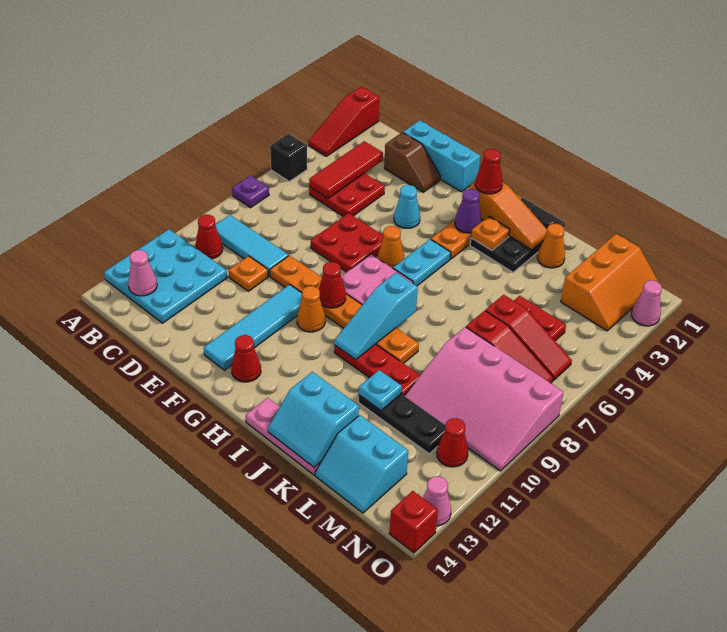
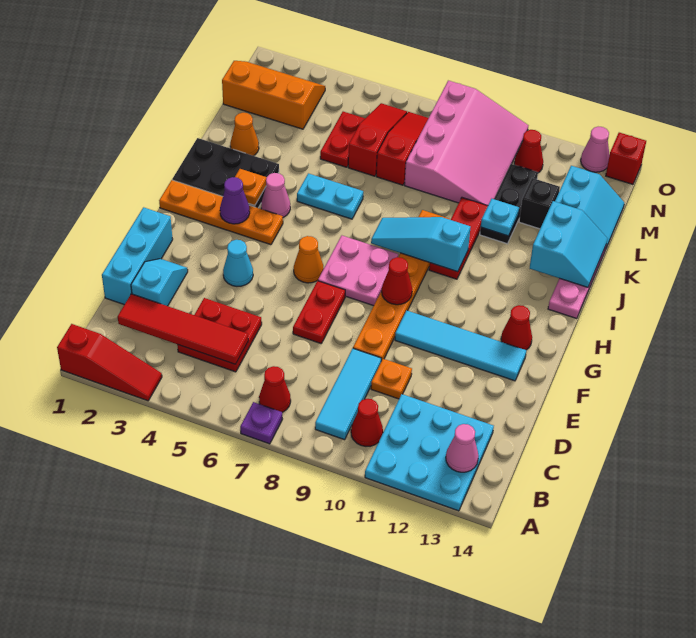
black 1x1 brick [270,134,307,181] -> black 1x1 brick moved to [519,178,560,229]
red 1x3 tile [309,141,383,198] -> red 1x4 tile [118,294,248,364]
brown 1x2 slope [384,132,440,192] -> cyan 1x2 slope [131,259,188,306]
red 2x2 plate [311,213,384,272] -> red 1x2 plate [293,281,345,343]
orange 1x1 cone [297,286,325,332] -> none
orange 1x3 slope [469,182,547,250] -> none
red 1x1 cone [475,149,503,194] -> red 1x1 cone moved to [259,366,291,412]
cyan 1x2 plate [393,239,451,286] -> cyan 1x2 plate moved to [297,173,363,219]
cyan 1x3 slope [334,273,418,360] -> cyan 1x3 slope turned to [371,217,471,272]
pink 1x1 cone [631,280,662,326] -> pink 1x1 cone moved to [261,173,290,217]

